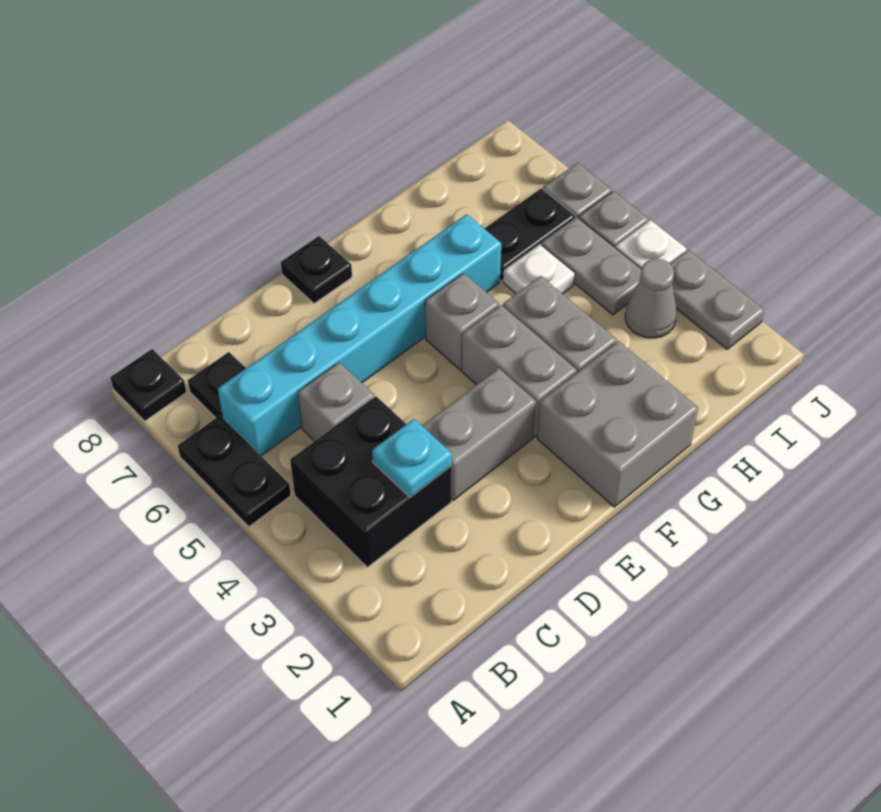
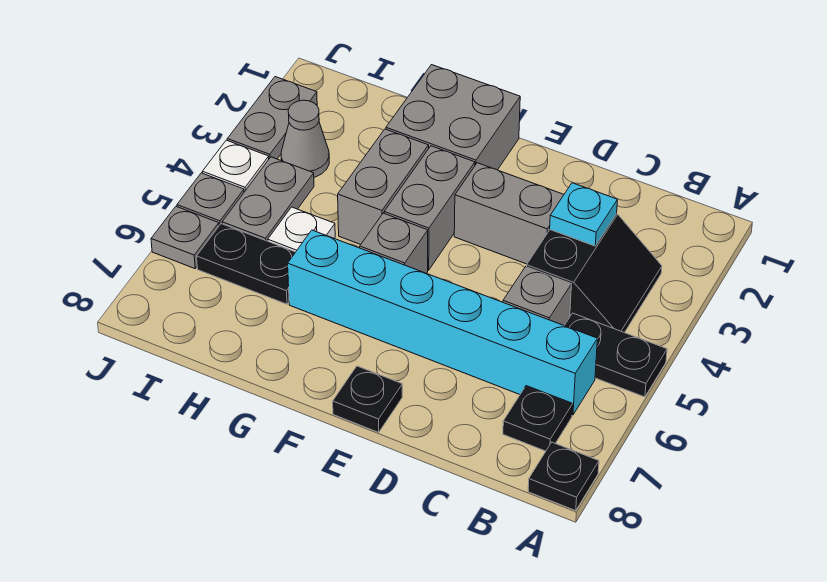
black 1x2 plate [178,416,291,527] -> black 1x2 plate turned to [564,313,667,397]
black 2x2 brick [290,396,452,567] -> black 2x2 slope [527,214,662,333]

